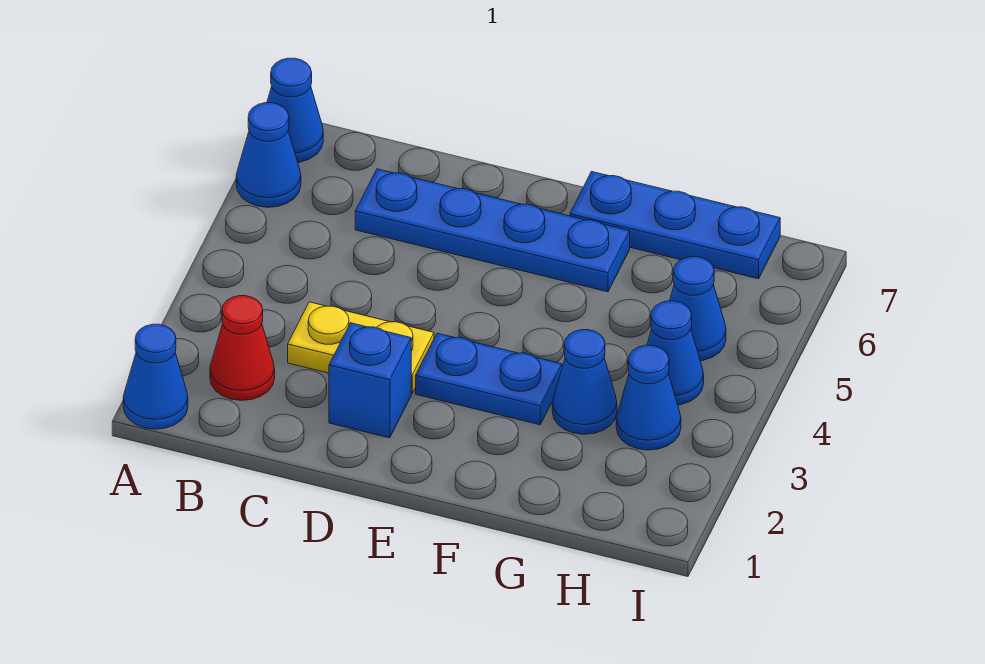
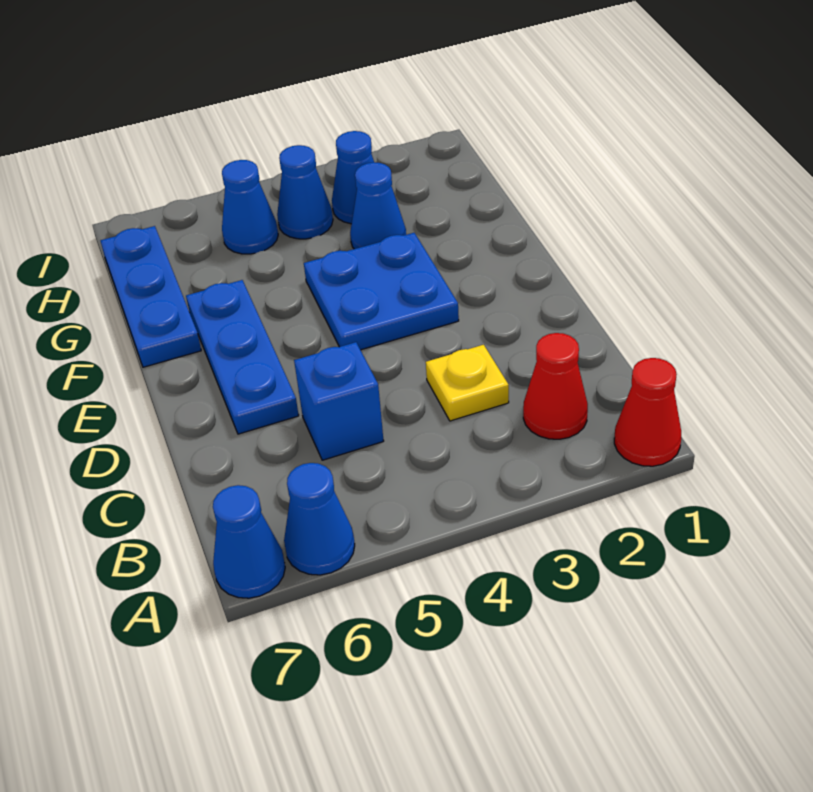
blue 1x1 cone [123,324,188,429] -> red 1x1 cone [614,358,681,466]
yellow 1x2 plate [288,302,434,393] -> yellow 1x1 plate [426,345,509,421]
blue 1x4 plate [355,169,630,292] -> blue 1x3 plate [186,280,299,434]
blue 1x1 brick [329,323,411,438] -> blue 1x1 brick moved to [294,342,384,460]
blue 1x2 plate [416,333,562,425] -> blue 2x2 plate [304,233,459,350]

